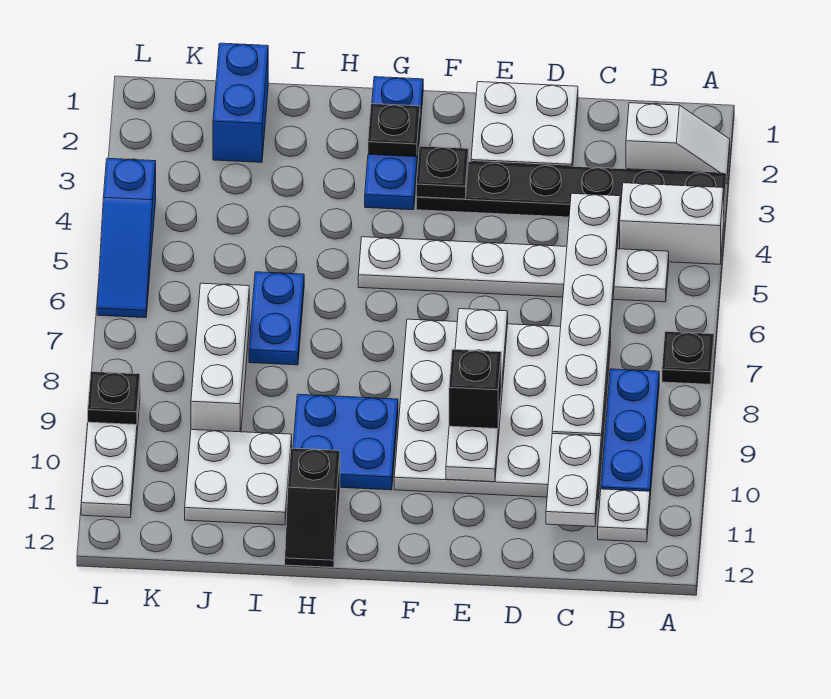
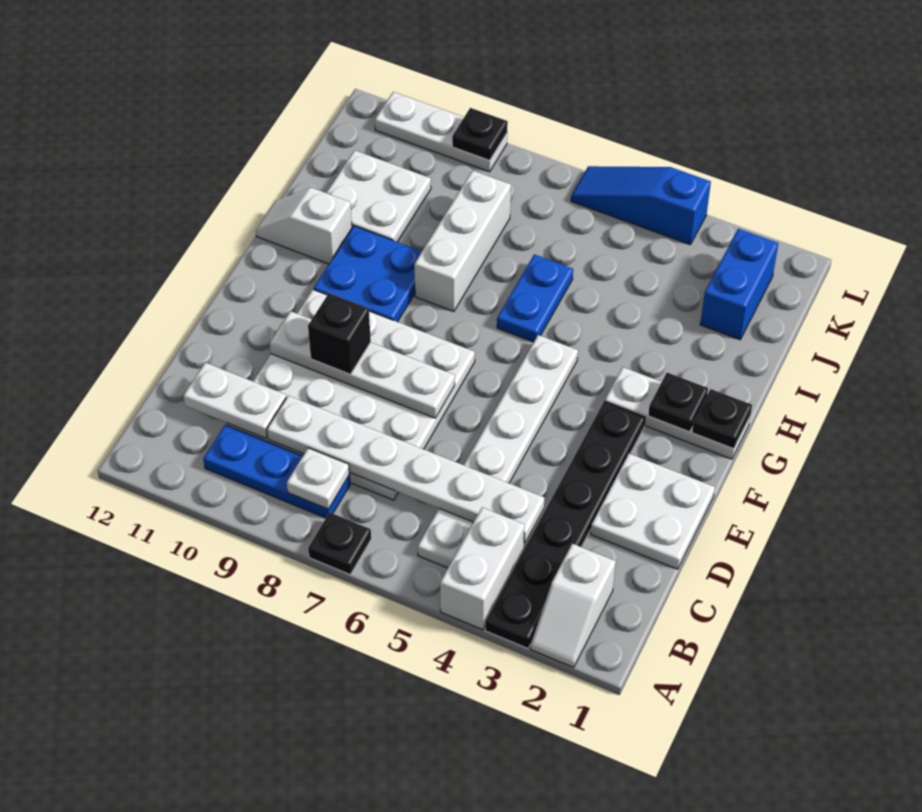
white 1x1 plate [598,489,650,542] -> white 1x1 plate moved to [287,448,350,509]
black 1x1 plate [416,146,469,199] -> black 1x1 plate moved to [692,389,752,449]
blue 1x3 plate [365,77,423,210] -> white 1x3 plate [605,367,750,459]
black 1x2 slope [285,448,340,567] -> white 1x2 slope [256,188,352,264]
blue 1x2 plate [249,272,304,365] -> blue 1x2 plate turned to [497,254,573,342]
blue 1x2 brick [213,43,268,162] -> blue 1x2 brick turned to [700,229,778,340]
white 1x3 brick [191,283,249,432] -> white 1x3 brick turned to [414,170,511,312]

